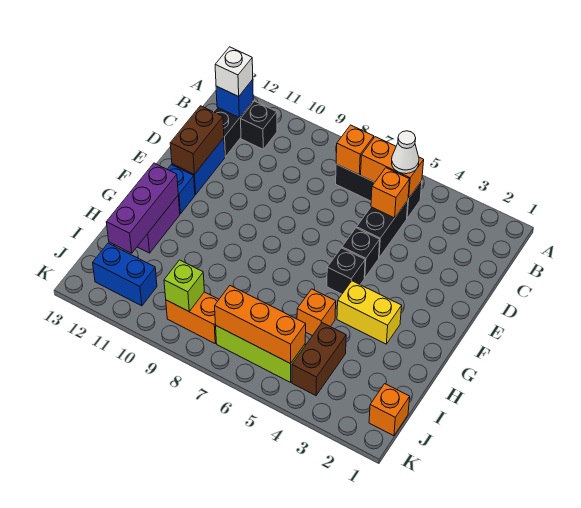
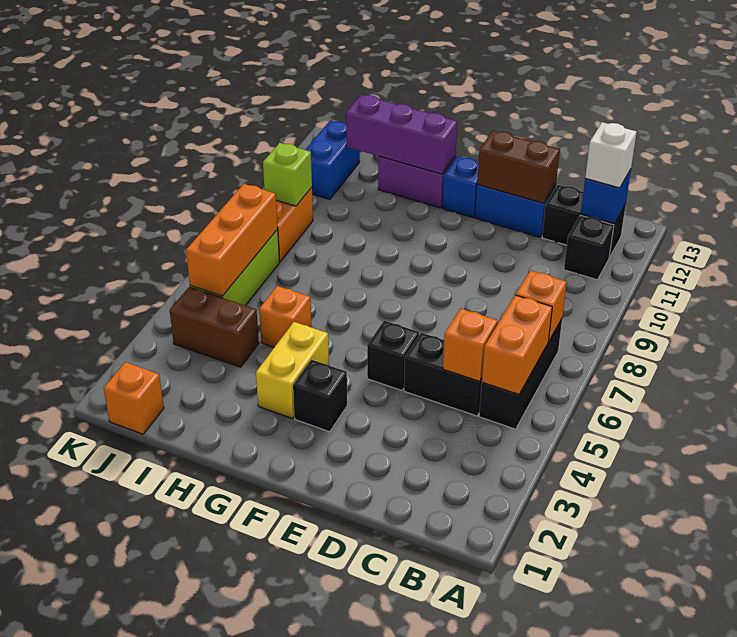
white 1x1 cone [392,131,419,174] -> none
black 1x1 brick [327,248,365,294] -> black 1x1 brick moved to [293,360,347,432]

